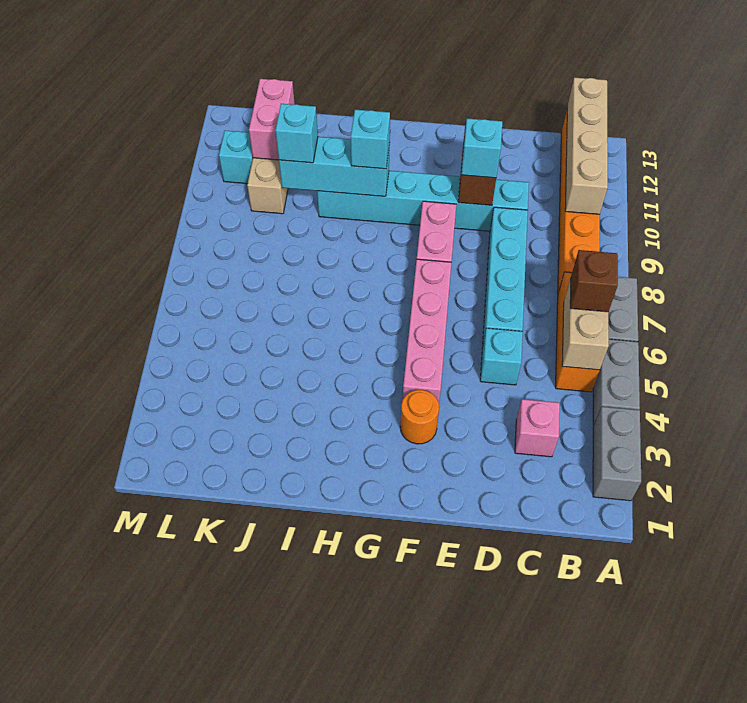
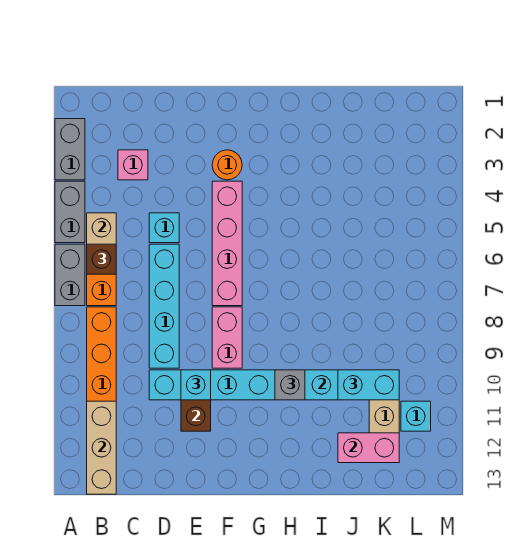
tan 1x4 brick [565,77,608,214] -> tan 1x3 brick [87,401,116,494]
cyan 1x1 brick [351,110,390,169] -> grey 1x1 brick [275,370,305,400]
cyan 1x1 brick [275,104,318,163] -> cyan 1x2 brick [338,370,399,400]
pink 1x2 brick [249,79,295,160] -> pink 1x2 brick turned to [338,433,399,463]

